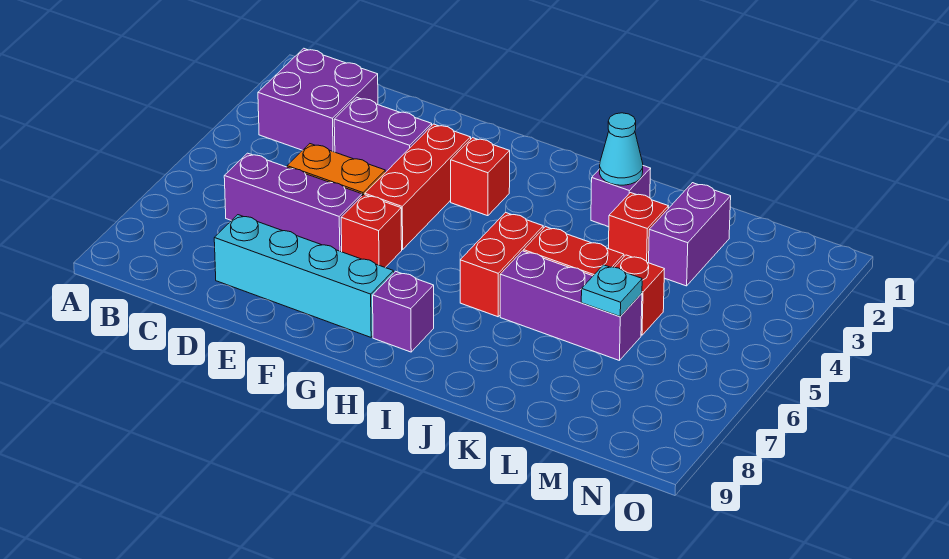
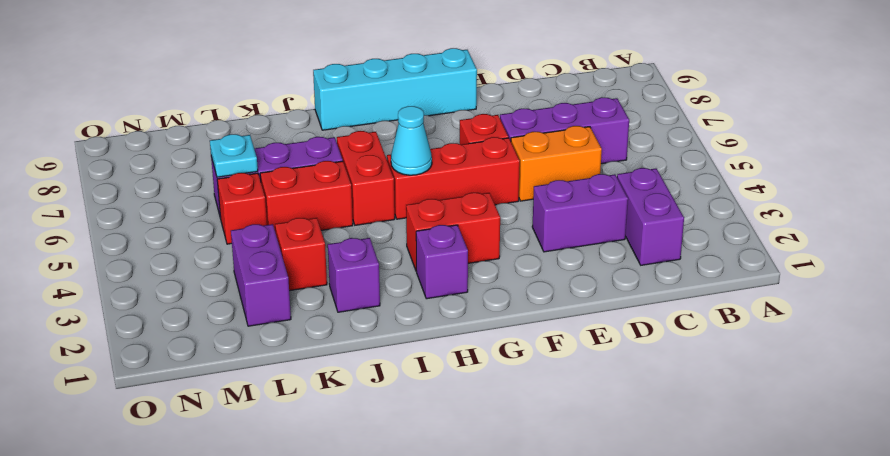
purple 2x2 brick [258,48,378,152] -> purple 1x2 brick [617,168,684,265]
cyan 1x4 brick [214,215,394,337] -> cyan 1x4 brick moved to [313,48,477,130]
red 1x3 brick [365,124,471,250] -> red 1x3 brick turned to [387,137,520,219]
red 1x1 brick [451,138,510,216] -> red 1x2 brick [406,193,500,270]
purple 1x1 brick [373,271,434,352] -> purple 1x1 brick moved to [416,225,468,299]
cyan 1x1 cone [600,113,643,185] -> cyan 1x1 cone moved to [391,106,432,175]

